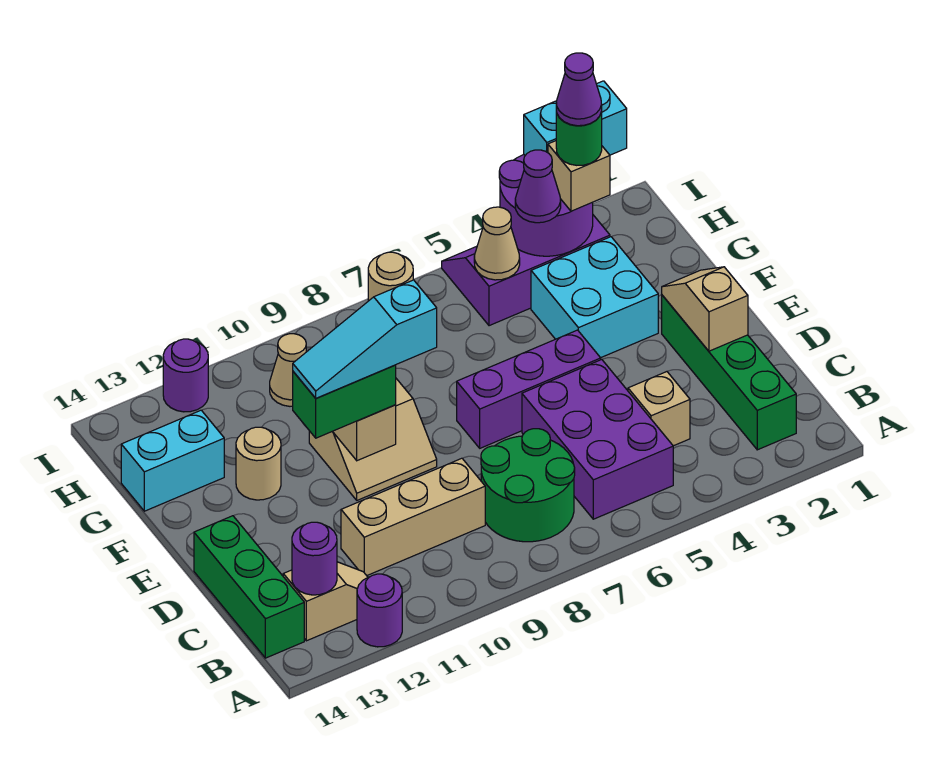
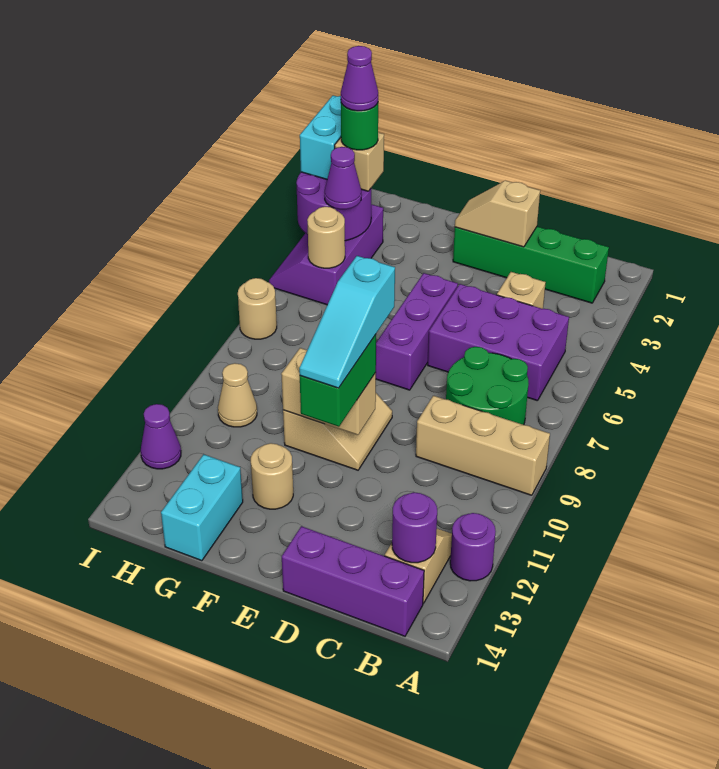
green 1x3 brick [194,516,304,658] -> purple 1x3 brick [282,526,424,636]
tan 1x3 brick [341,458,485,576] -> tan 1x3 brick turned to [416,396,550,495]
cyan 2x2 brick [531,237,658,358] -> none
tan 1x1 cone [474,207,520,280] -> tan 1x1 round brick [307,207,345,268]
purple 1x1 round brick [163,339,208,412] -> purple 1x1 cone [141,404,181,469]

